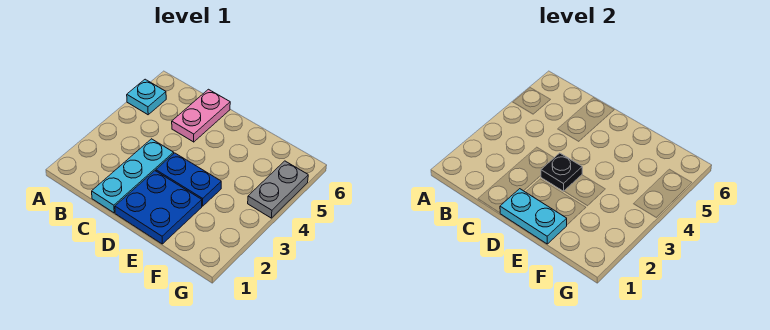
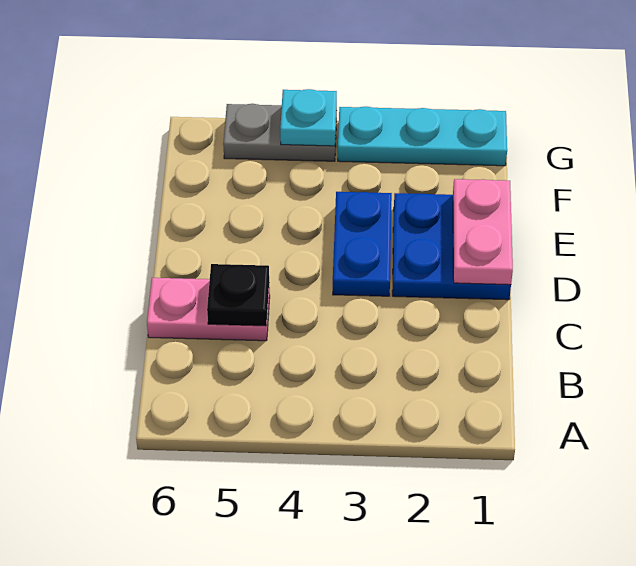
cyan 1x1 plate [127,79,166,115] -> cyan 1x1 plate moved to [280,89,337,146]
cyan 1x3 plate [92,139,174,213] -> cyan 1x3 plate moved to [338,107,507,166]
cyan 1x2 plate [500,189,567,244] -> pink 1x2 plate [453,179,513,285]
black 1x1 plate [541,153,582,191] -> black 1x1 plate moved to [207,264,269,326]

